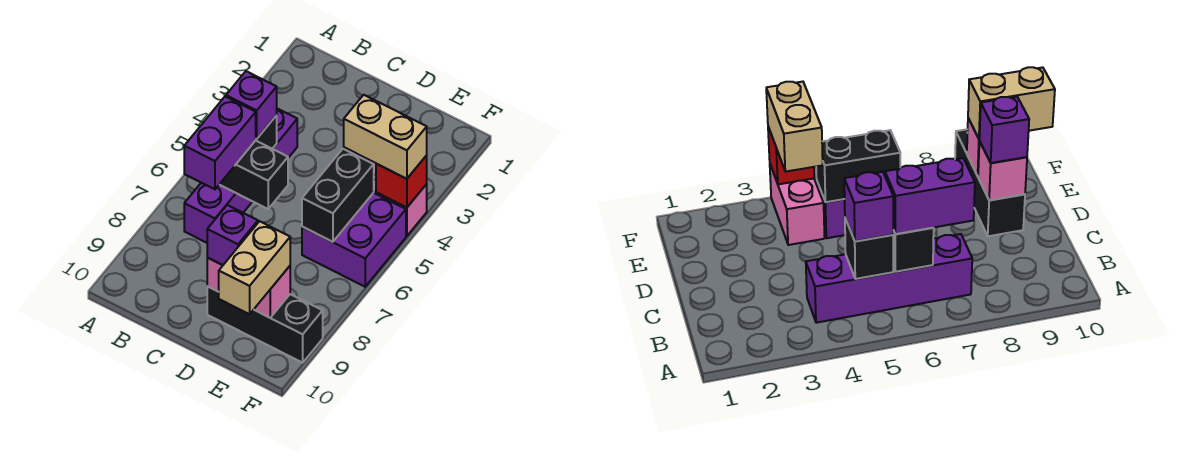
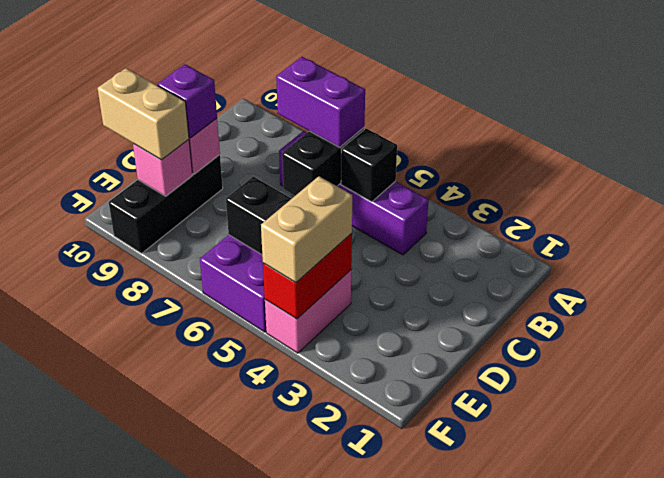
purple 1x1 brick [226,71,277,139] -> none
red 1x1 brick [376,155,427,208] -> red 1x2 brick [263,233,352,319]

